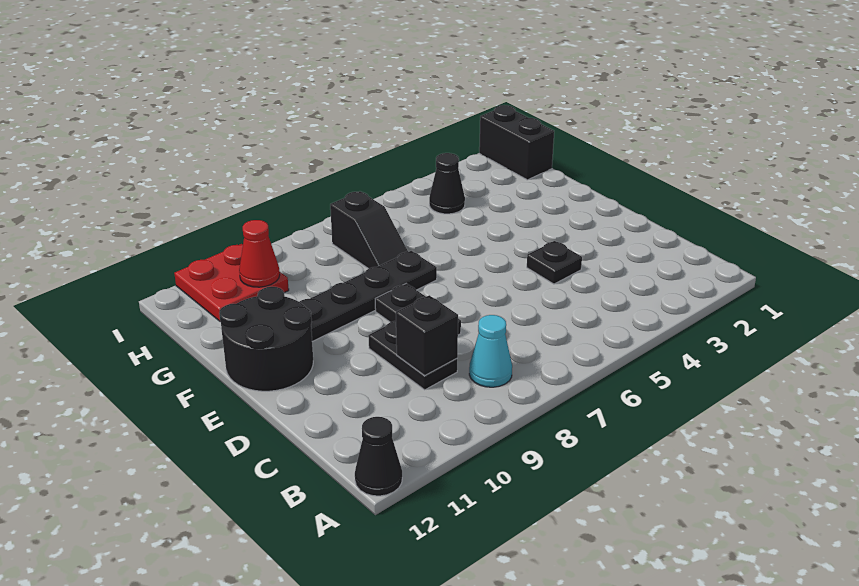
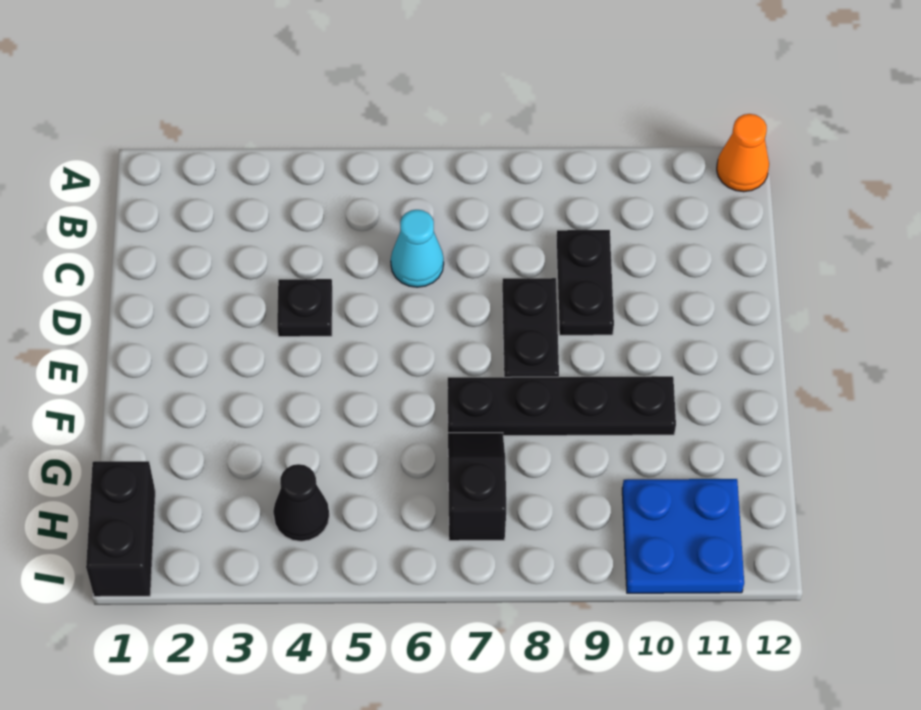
black 1x1 cone [355,417,402,496] -> orange 1x1 cone [717,114,769,192]
cyan 1x1 cone [469,315,512,387] -> cyan 1x1 cone moved to [391,210,444,287]
black 1x1 brick [396,295,458,376] -> none
black 2x2 round brick [219,287,313,391] -> none
red 2x2 plate [174,244,289,321] -> blue 2x2 plate [622,479,744,593]
red 1x1 cone [239,220,280,287] -> none

